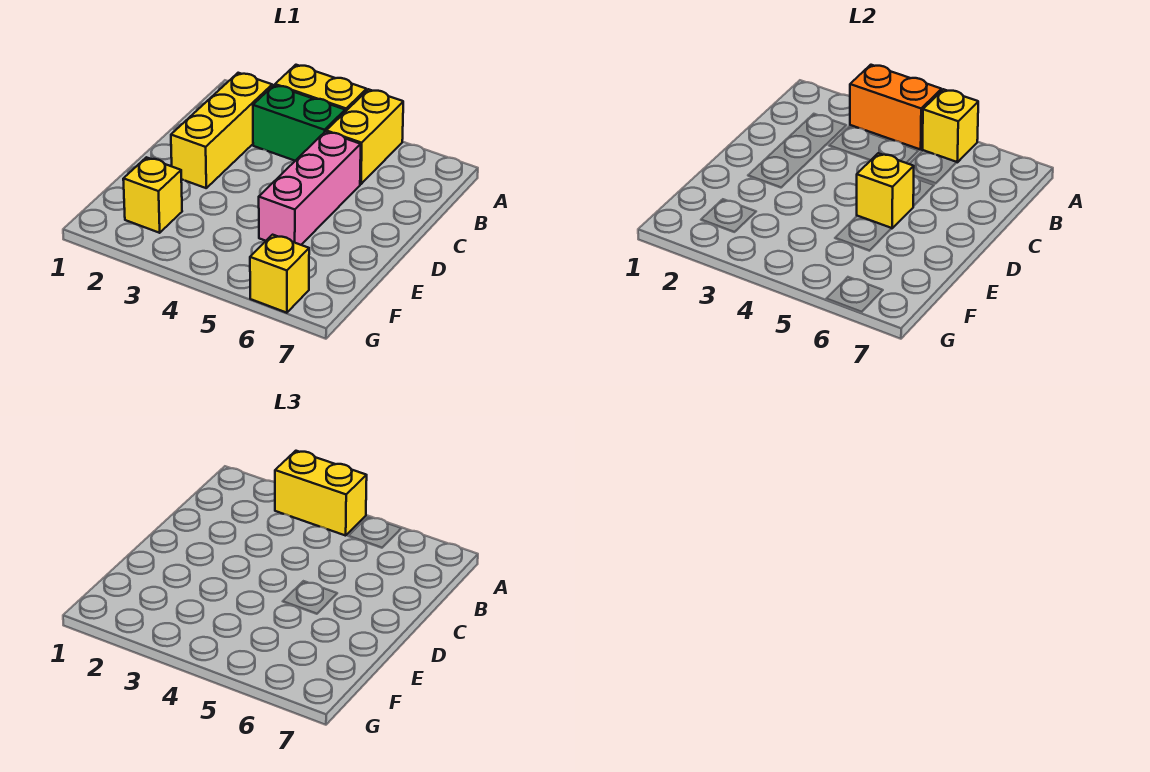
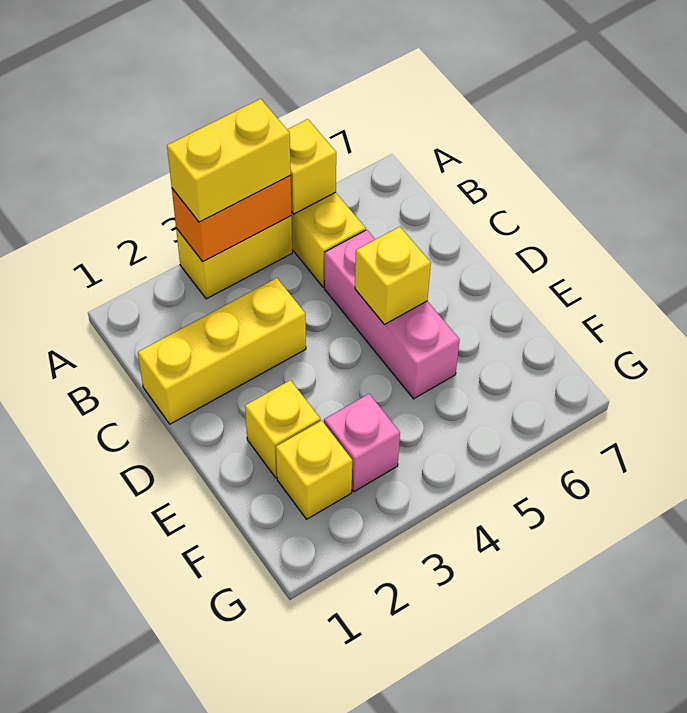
yellow 1x3 brick [171,73,272,188] -> yellow 1x3 brick turned to [138,278,306,424]
green 1x2 brick [253,85,345,161] -> none
none -> pink 1x1 brick [324,394,400,492]
yellow 1x1 brick [250,235,309,313] -> yellow 1x1 brick moved to [245,380,320,478]

